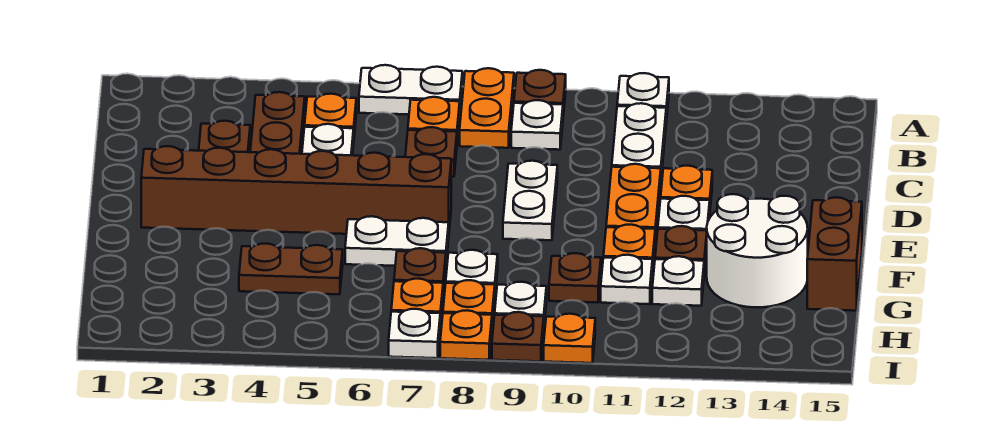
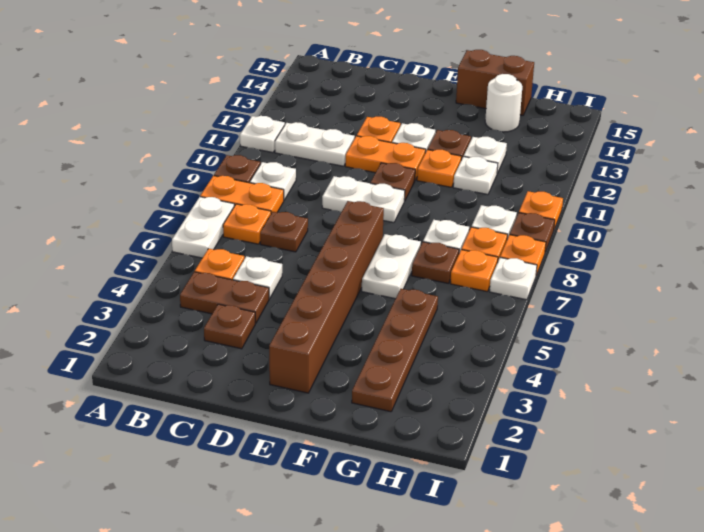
white 2x2 round brick [707,194,808,307] -> white 1x1 round brick [485,74,522,132]
brown 1x2 plate [239,243,343,294] -> brown 1x4 plate [352,289,438,412]
brown 1x1 plate [549,253,601,303] -> brown 1x1 plate moved to [371,163,415,201]

